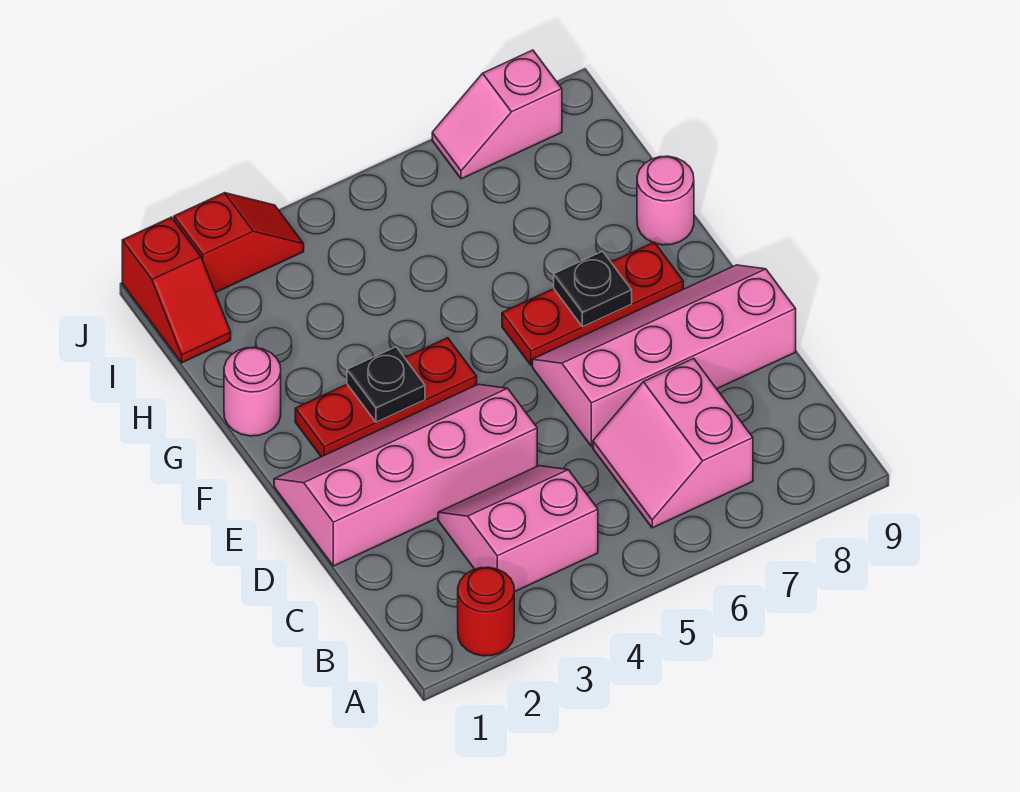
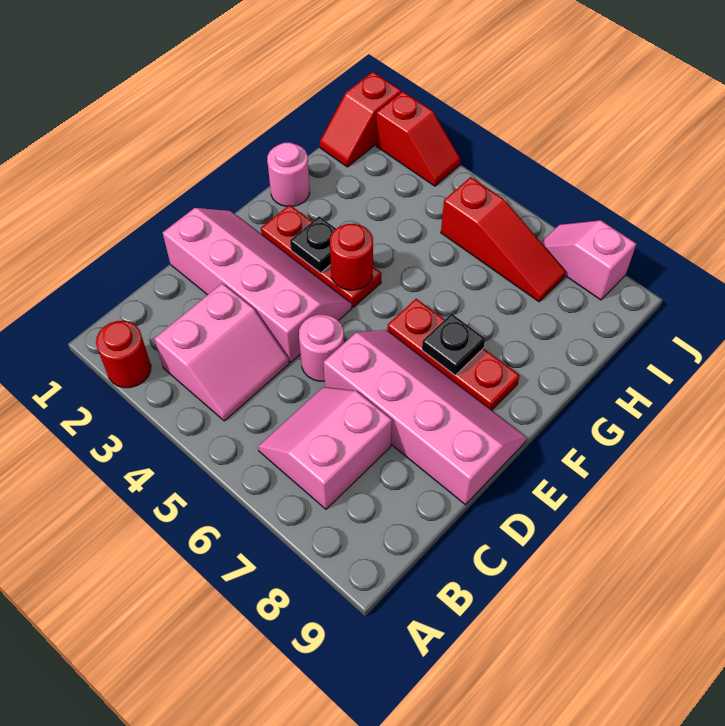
pink 2x2 slope [438,466,598,592] -> pink 2x2 slope turned to [154,283,289,421]
none -> red 1x1 round brick [330,224,373,290]
pink 1x1 round brick [637,156,694,245] -> pink 1x1 round brick moved to [299,315,344,381]
none -> red 1x3 slope [441,177,566,302]

